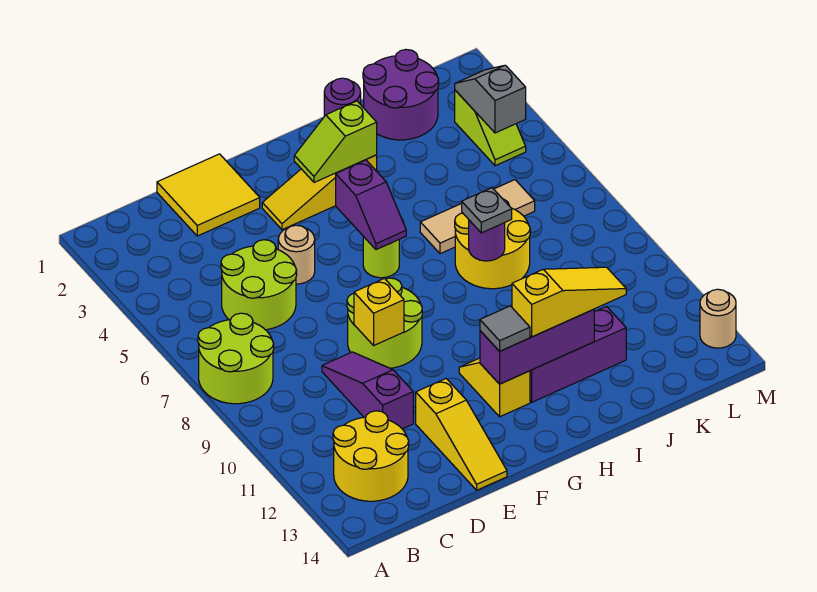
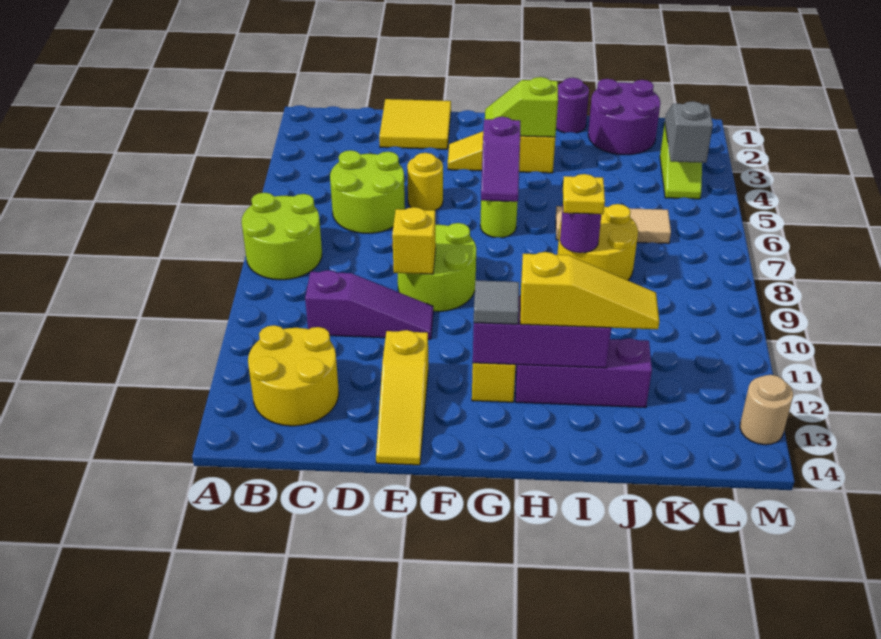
purple 1x3 slope [322,352,413,429] -> purple 1x3 slope turned to [305,270,433,339]
tan 1x1 round brick [278,225,315,284] -> yellow 1x1 round brick [407,153,443,210]
grey 1x1 plate [462,188,512,233] -> yellow 1x1 plate [563,174,605,214]

